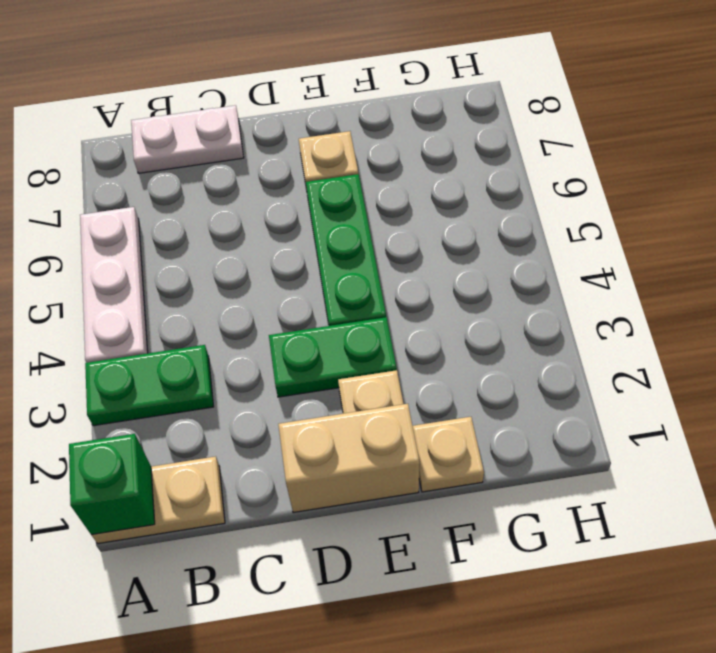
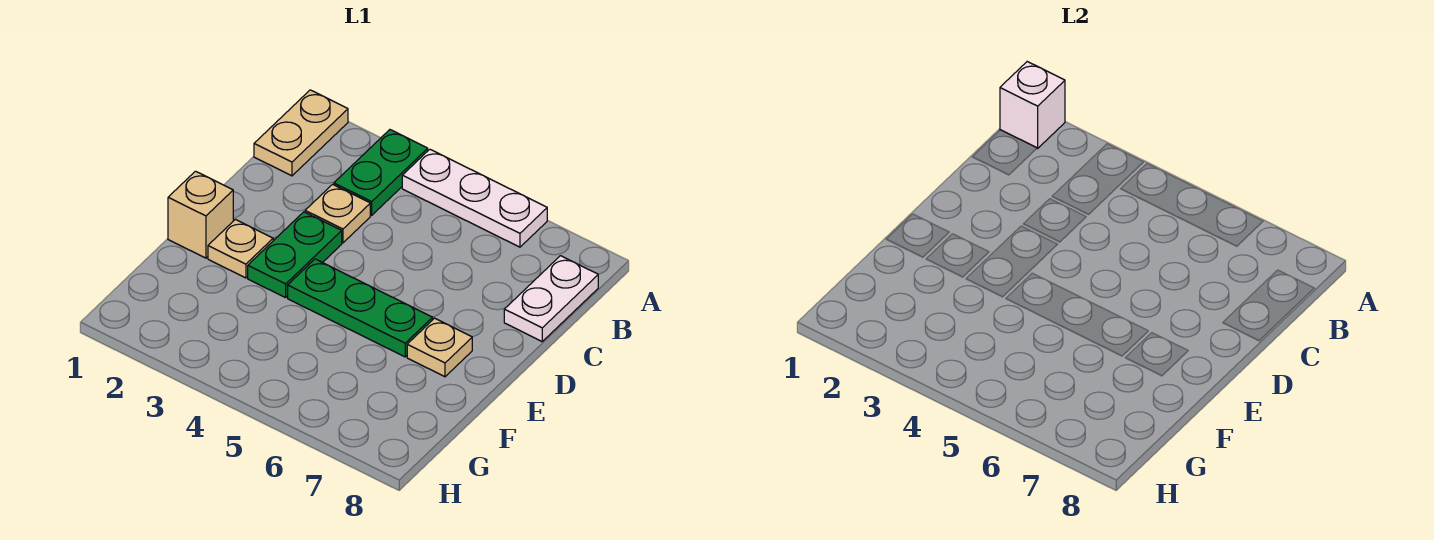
green 1x1 brick [69,434,155,535] -> white 1x1 brick [1000,62,1065,148]
tan 1x2 brick [278,404,420,513] -> tan 1x1 brick [168,171,233,258]
tan 1x1 plate [413,417,484,492] -> tan 1x1 plate moved to [305,184,370,243]

